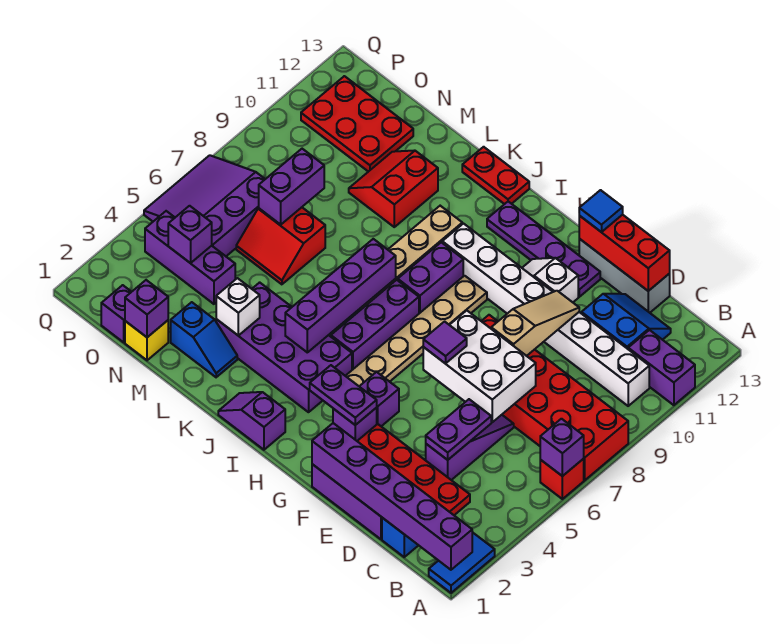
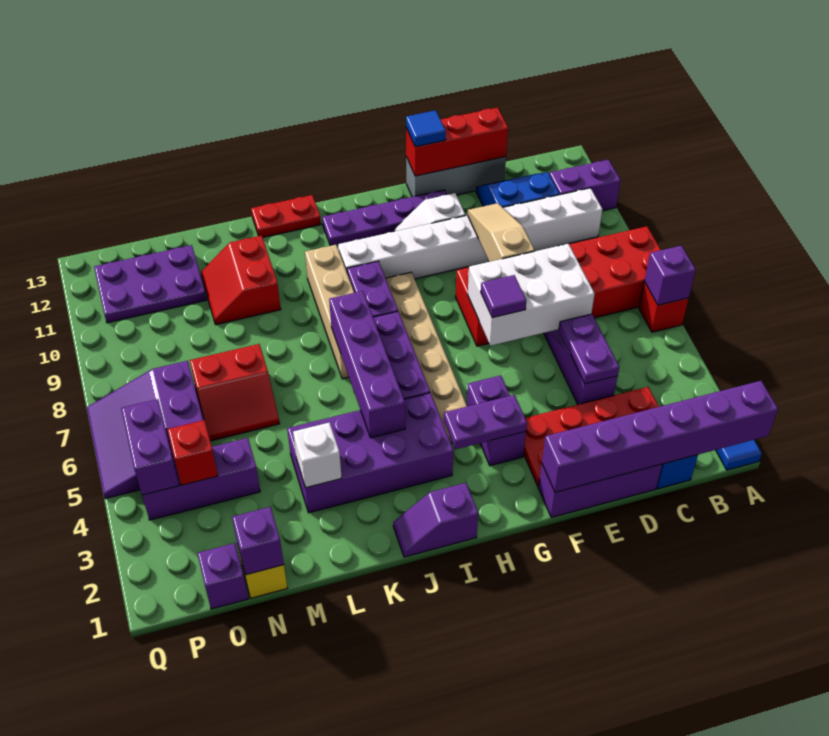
blue 1x2 slope [171,302,237,377] -> none
purple 1x2 brick [259,149,324,225] -> purple 1x2 brick moved to [121,399,179,495]
red 2x3 plate [301,76,413,172] -> purple 2x3 plate [94,245,207,323]
purple 1x1 brick [168,206,212,263] -> red 1x1 brick [167,420,218,485]

